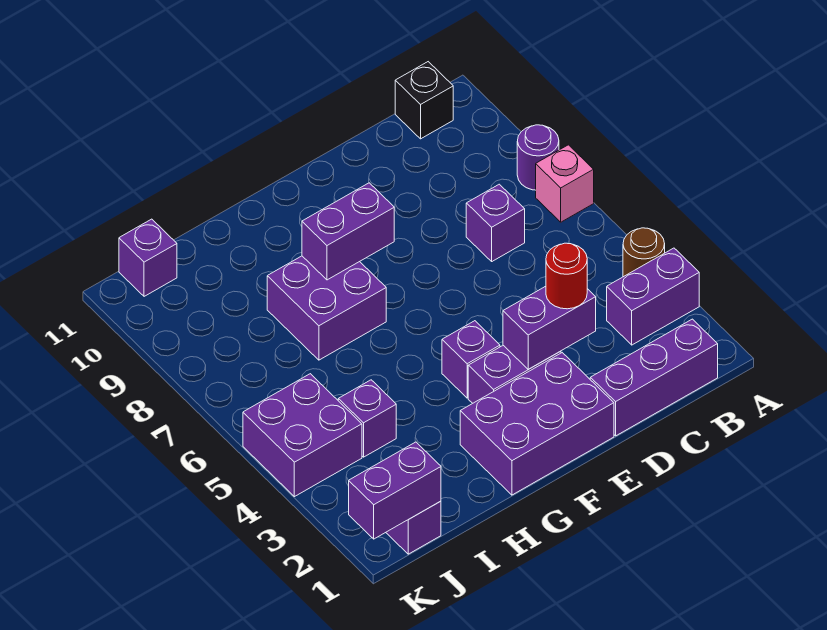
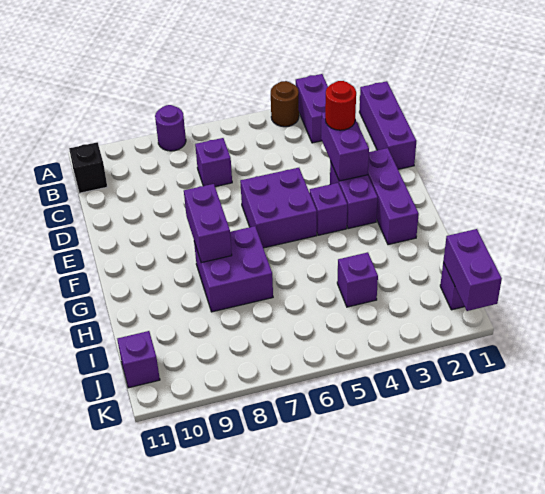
pink 1x1 brick [536,145,594,222] -> none
purple 2x3 brick [460,353,614,495] -> purple 1x3 brick [368,148,419,245]
purple 2x2 brick [243,374,362,497] -> purple 2x2 brick moved to [240,168,317,248]

